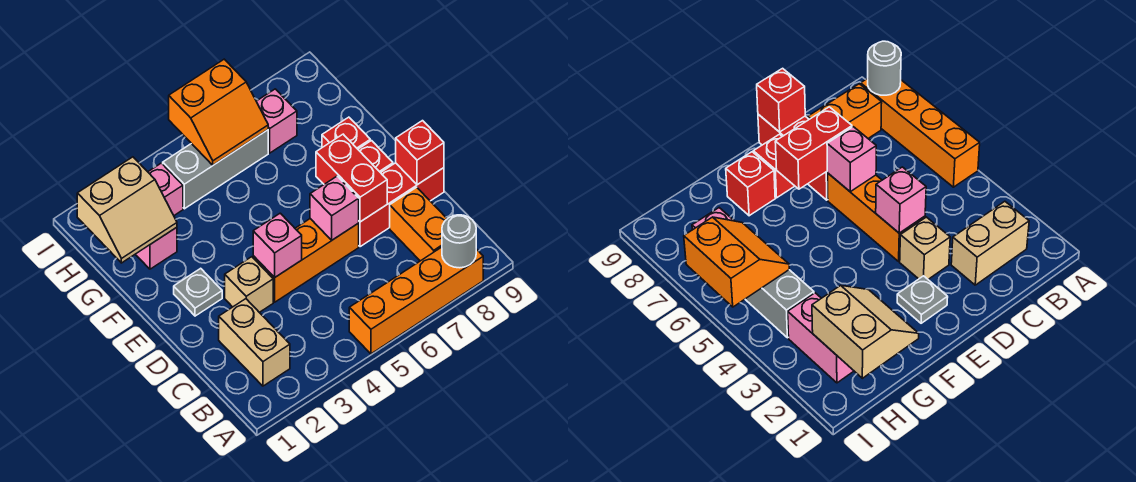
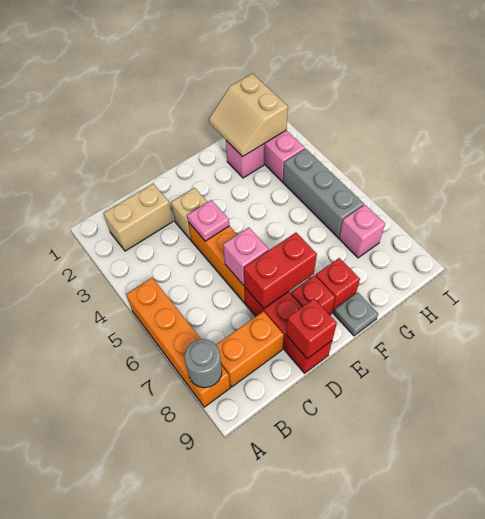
pink 1x1 brick [253,213,302,277] -> pink 1x1 plate [187,200,229,241]
grey 1x1 plate [174,268,222,316] -> grey 1x1 plate moved to [334,292,378,336]
orange 2x2 slope [169,59,268,165] -> none

